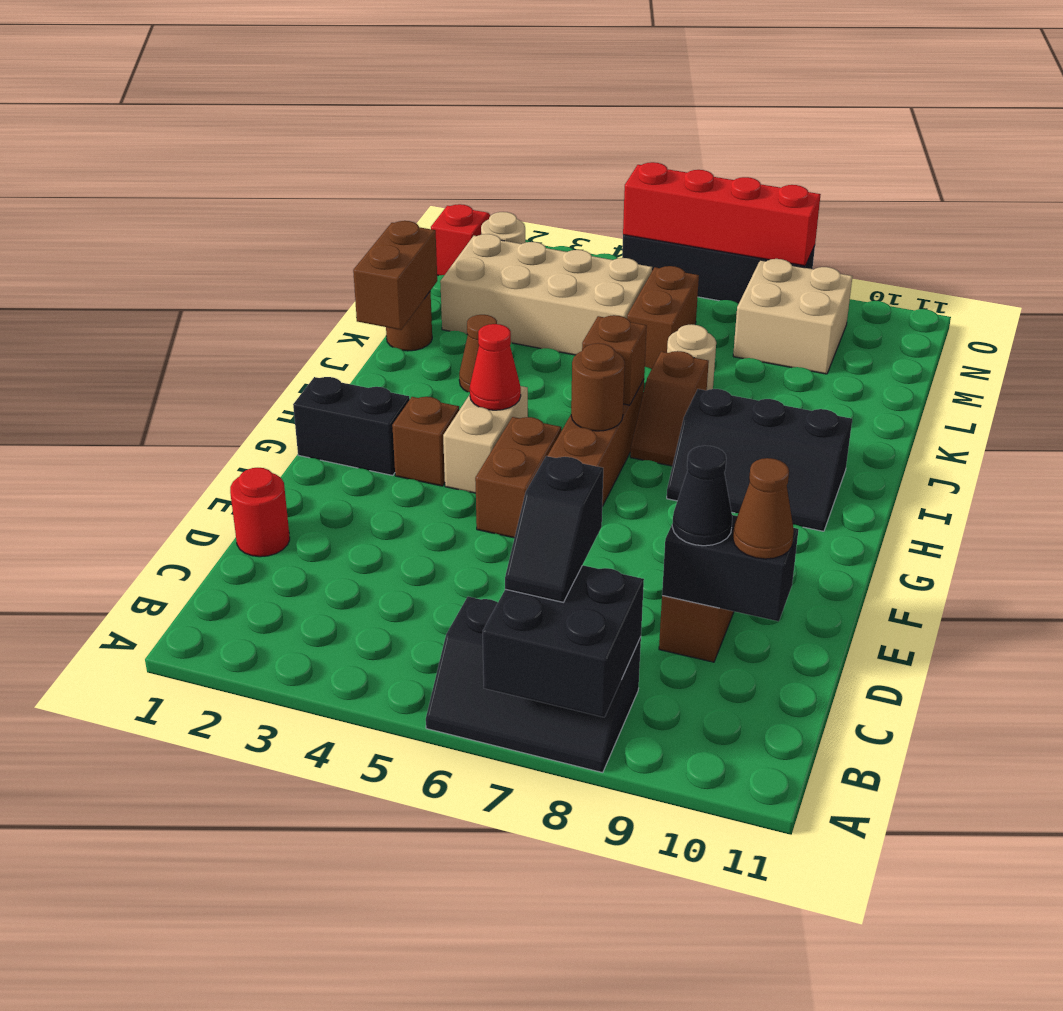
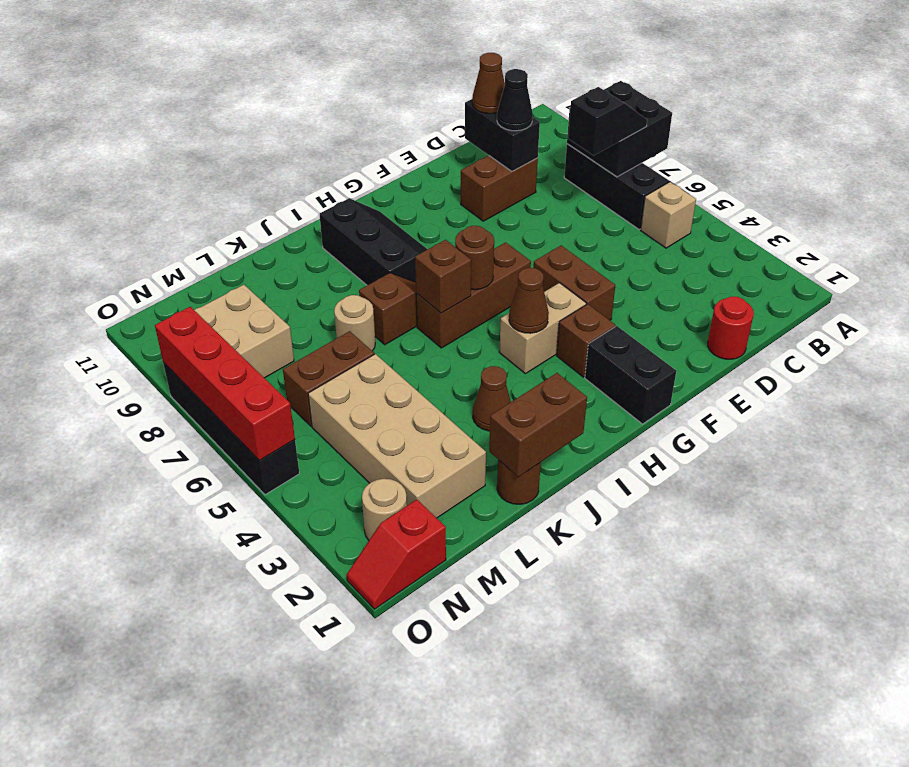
none -> tan 1x1 brick [641,182,696,248]
brown 1x2 brick [475,417,561,538] -> brown 1x2 brick turned to [533,245,615,320]
red 1x1 cone [470,324,521,410] -> brown 1x1 cone [509,268,549,333]

